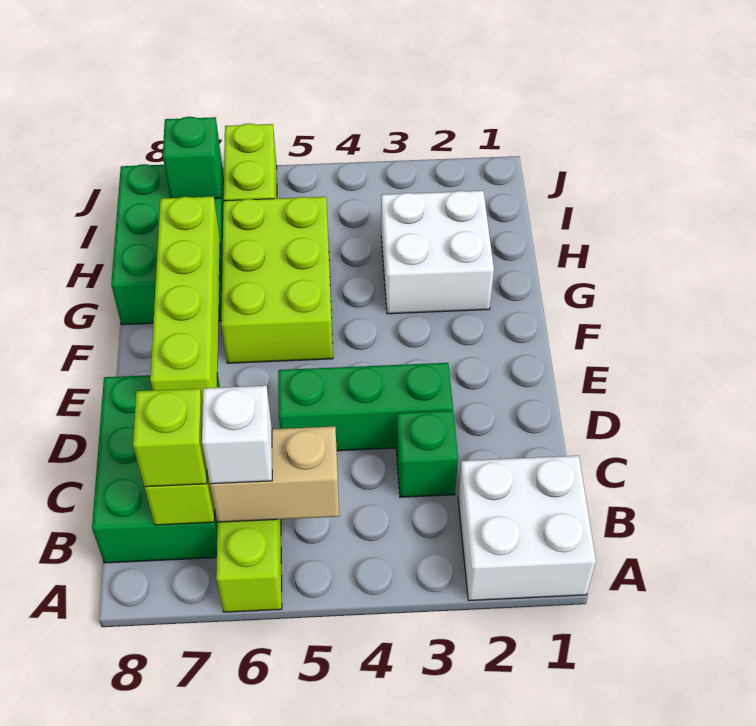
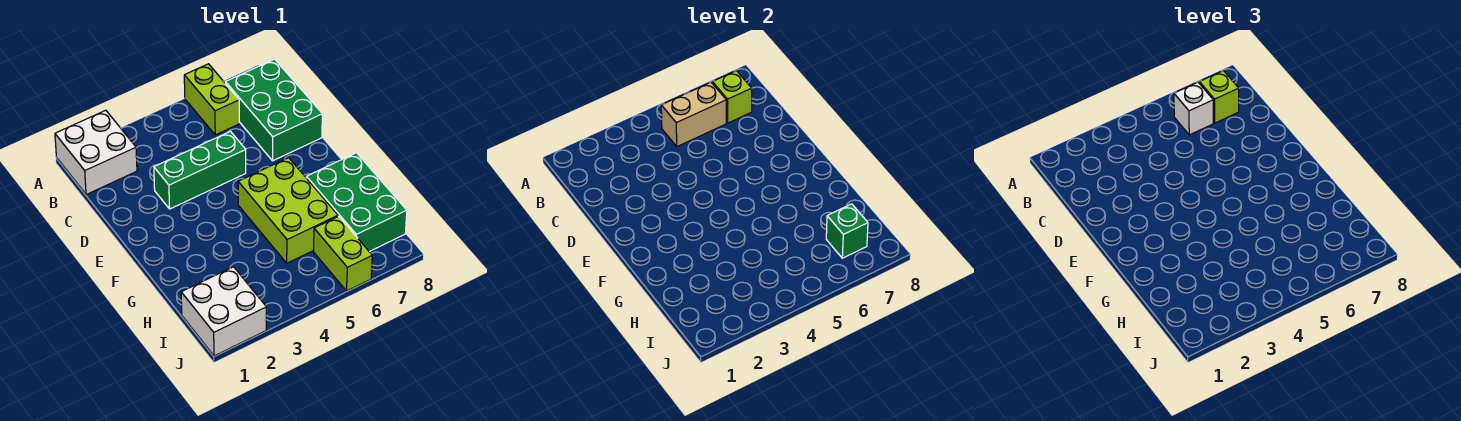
green 1x1 brick [396,411,458,497] -> none
lime 1x4 brick [150,197,220,402] -> none
white 2x2 brick [381,191,494,314] -> white 2x2 brick moved to [181,267,266,356]

